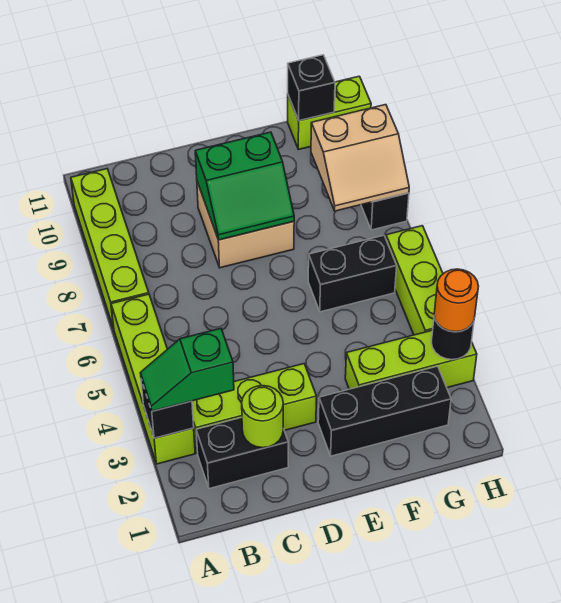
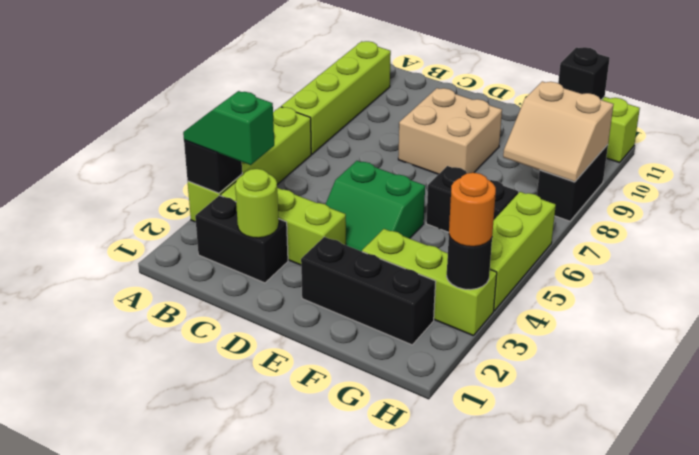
green 2x2 slope [195,132,294,240] -> green 2x2 slope moved to [325,161,425,252]

